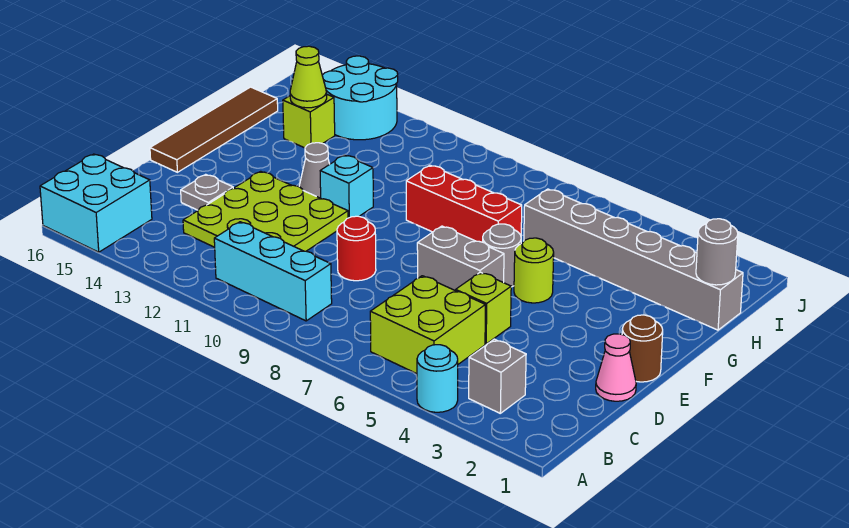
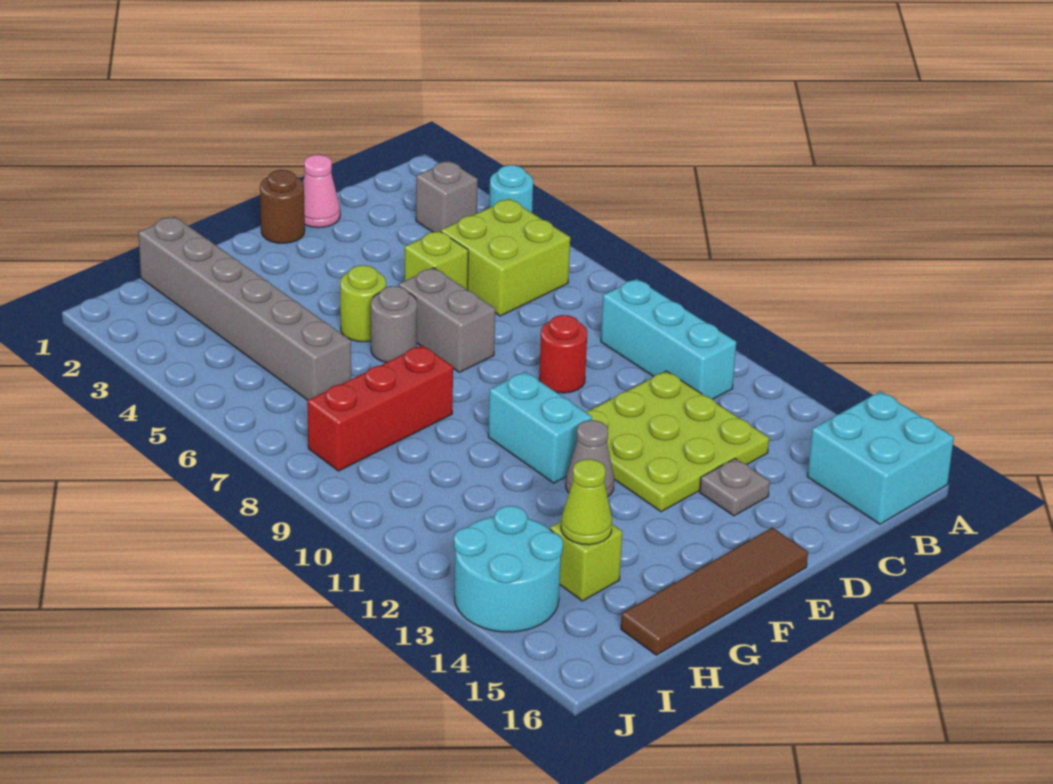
cyan 1x1 brick [320,155,373,218] -> cyan 1x2 brick [488,372,592,483]
red 1x3 brick [406,165,522,242] -> red 1x3 brick turned to [307,345,453,471]
grey 1x1 round brick [696,219,738,285] -> none

